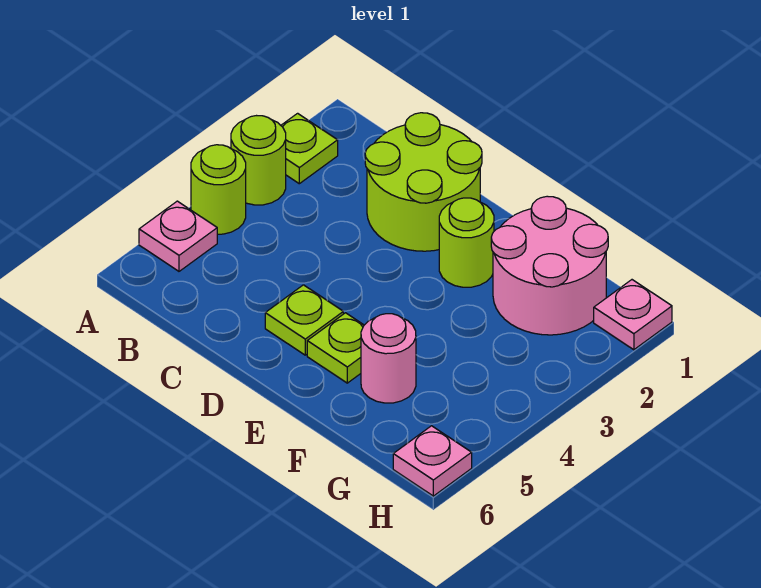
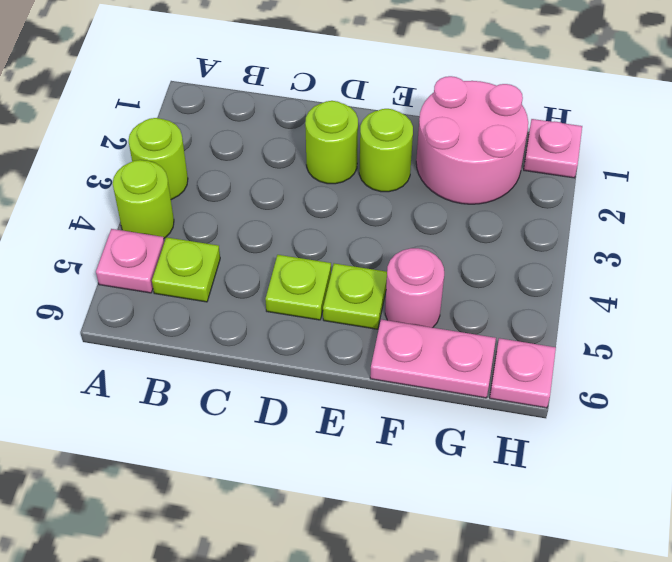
lime 1x1 plate [281,113,338,184] -> lime 1x1 plate moved to [152,237,220,302]
lime 2x2 round brick [365,113,482,251] -> lime 1x1 round brick [305,101,358,184]
none -> pink 1x2 plate [370,320,496,398]

